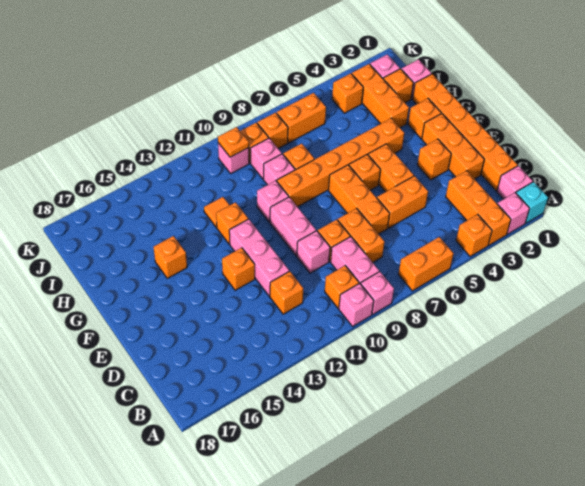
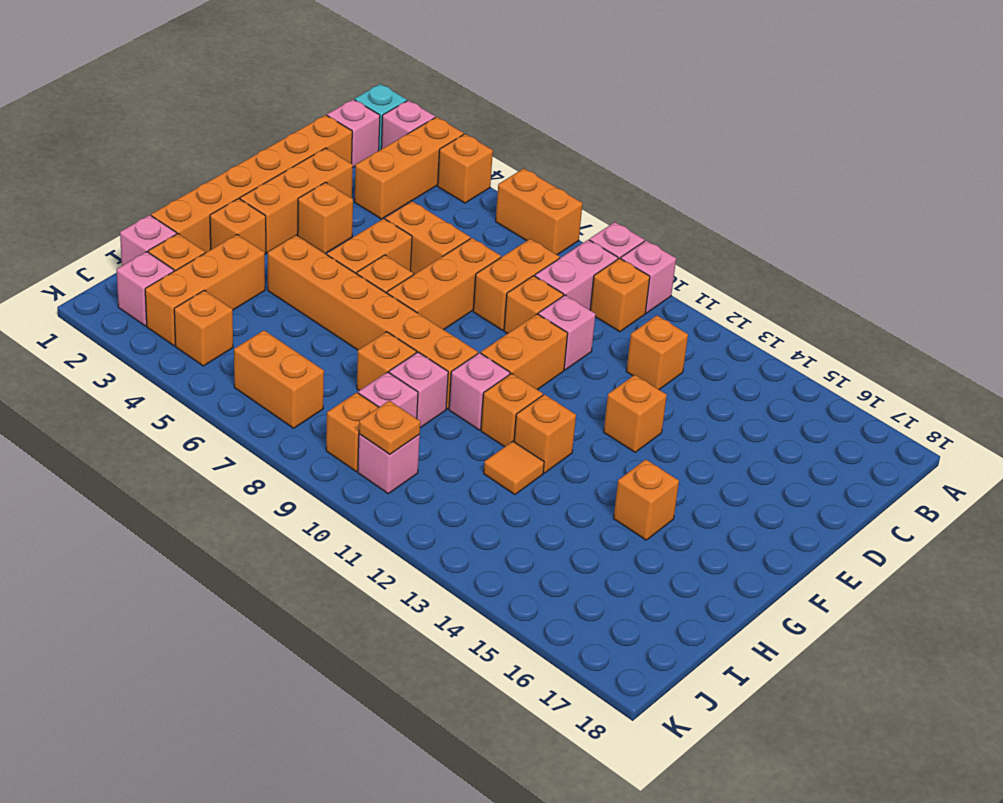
pink 1x3 brick [229,219,289,296] -> none
pink 1x2 brick [270,197,316,256] -> orange 1x2 brick [481,314,568,390]
orange 1x1 brick [257,113,288,148] -> orange 1x1 brick moved to [481,373,543,447]

